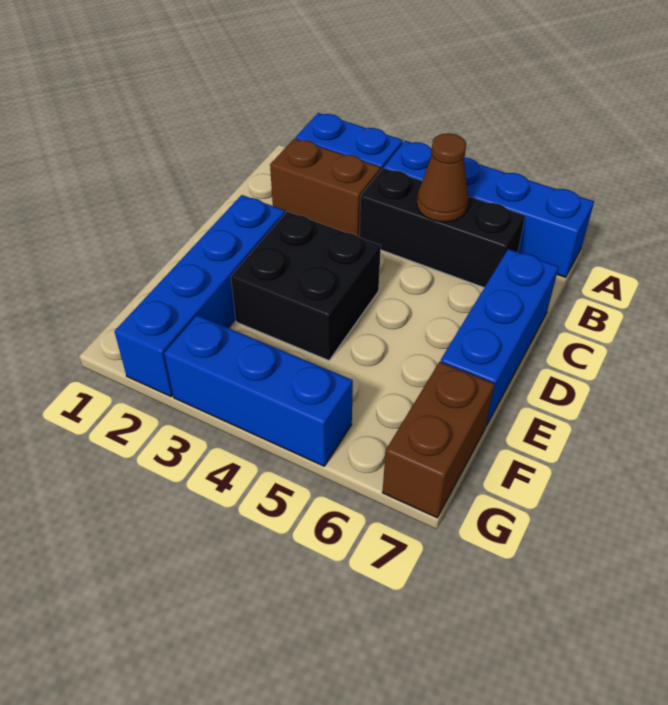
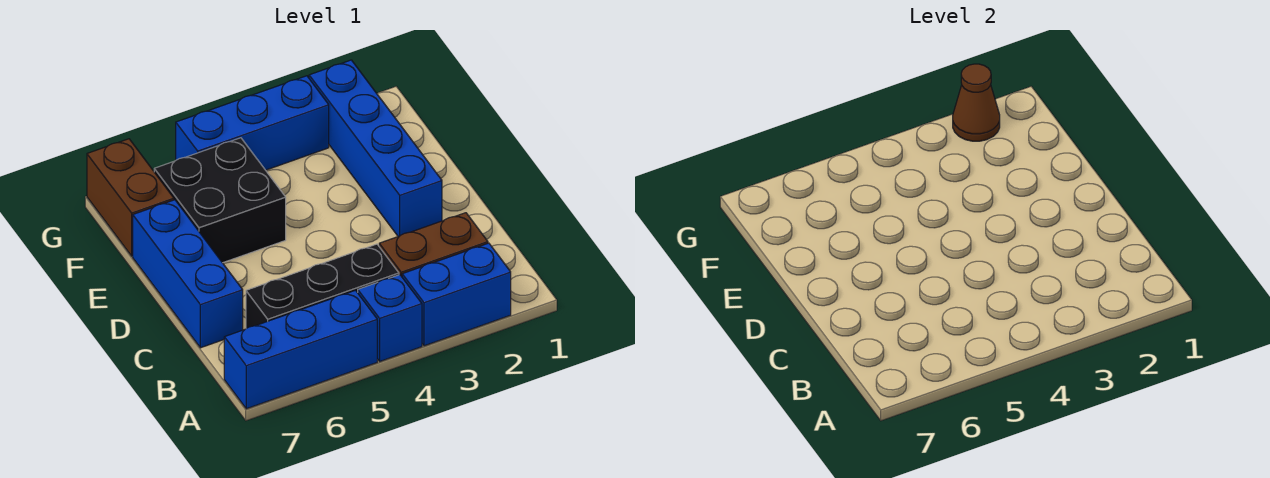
brown 1x1 cone [417,133,469,222] -> brown 1x1 cone moved to [953,64,1000,141]
black 2x2 brick [231,211,381,361] -> black 2x2 brick moved to [154,138,286,263]

